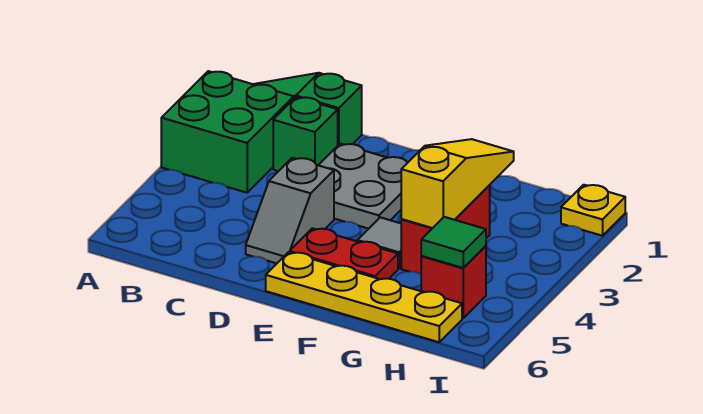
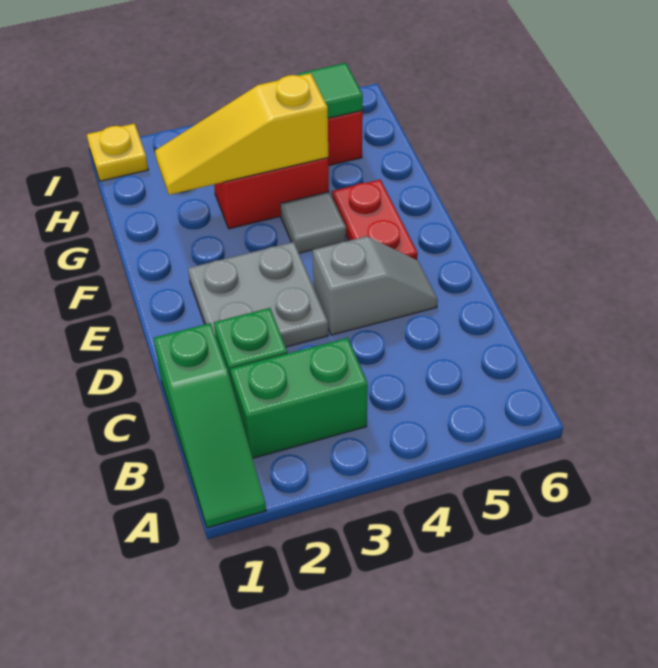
green 2x2 brick [161,71,294,193] -> green 1x2 brick [230,338,368,458]
yellow 1x4 plate [266,252,462,342] -> none

